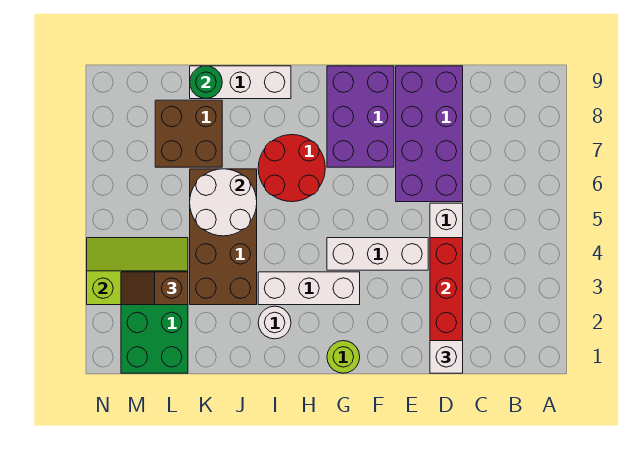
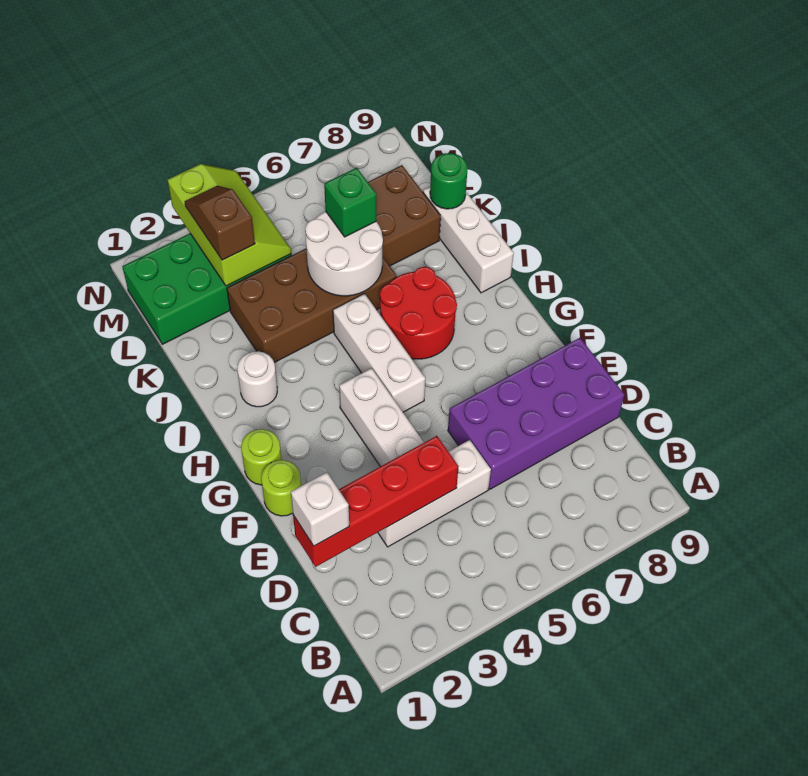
none -> lime 1x1 round brick [261,460,301,516]
purple 2x3 brick [327,66,394,167] -> none
white 1x3 brick [258,272,360,305] -> white 1x3 brick moved to [333,294,425,412]
none -> green 1x1 brick [324,168,376,237]

